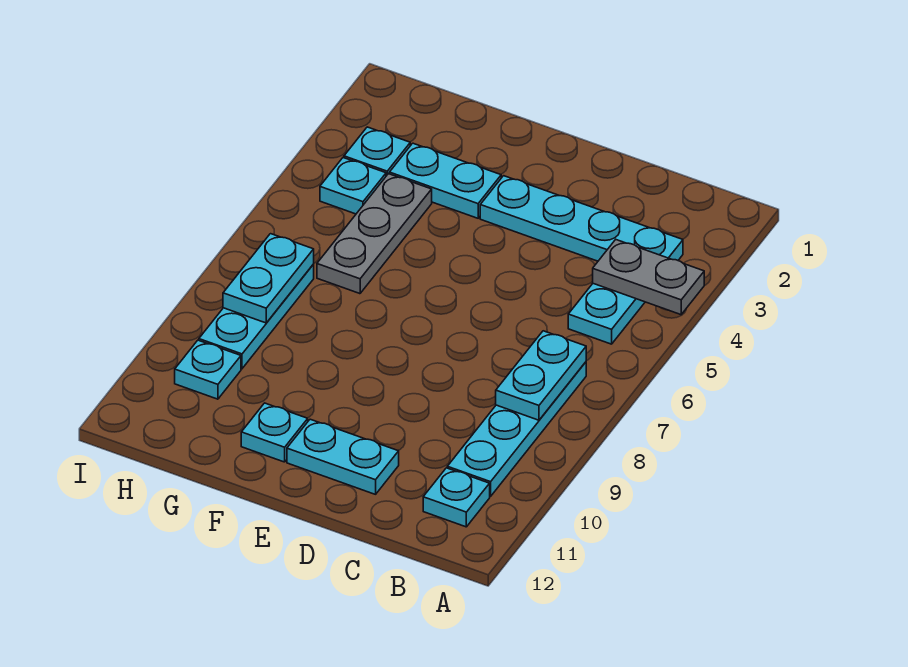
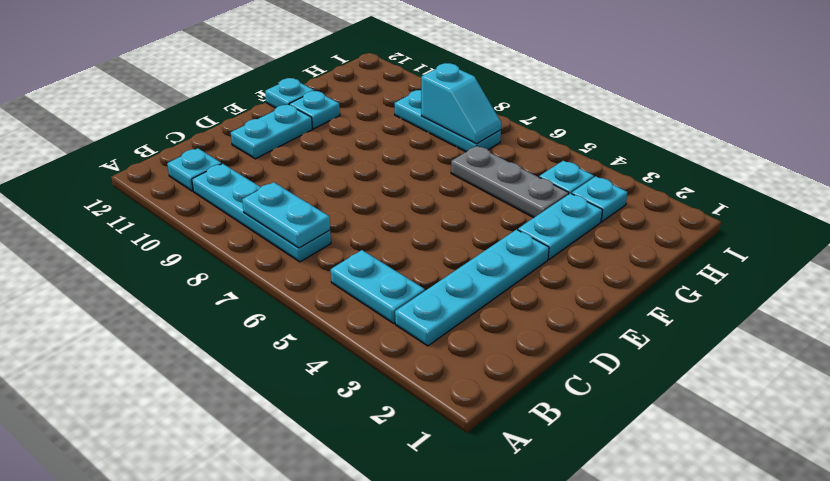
grey 1x2 plate [593,240,704,315] -> none
cyan 1x2 plate [223,234,314,323] -> cyan 1x2 slope [421,63,501,144]
cyan 1x1 plate [175,340,241,399] -> cyan 1x1 plate moved to [265,78,314,108]

